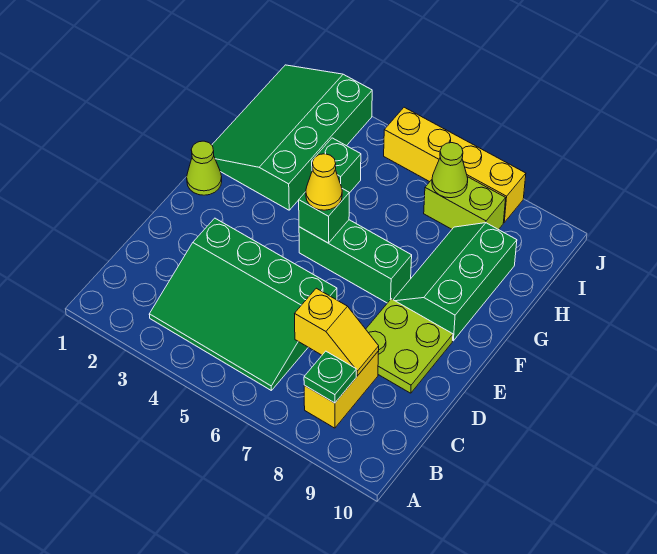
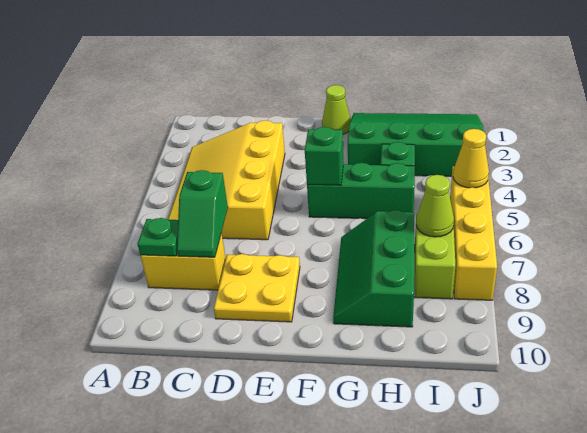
green 3x4 slope [149,218,337,391] -> yellow 3x4 slope [168,120,285,240]
yellow 1x2 slope [295,288,379,376] -> green 1x2 slope [177,170,228,257]
lime 2x2 plate [366,299,453,393] -> yellow 2x2 plate [214,254,300,322]
green 1x3 brick [299,220,412,303] -> green 1x3 brick turned to [307,163,415,219]
yellow 1x1 cone [306,154,342,210] -> yellow 1x1 cone moved to [453,129,489,188]
green 2x3 slope [393,223,517,341] -> green 2x3 slope turned to [333,210,414,327]

